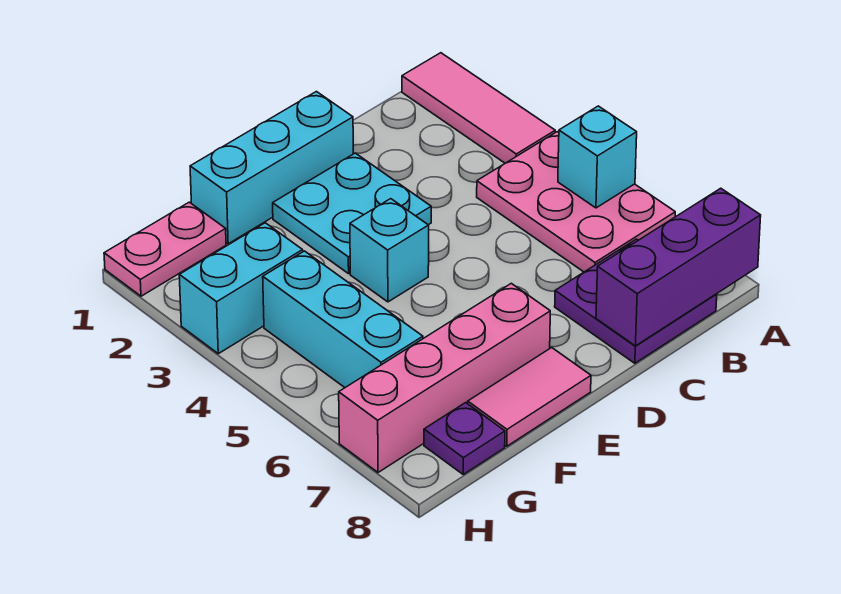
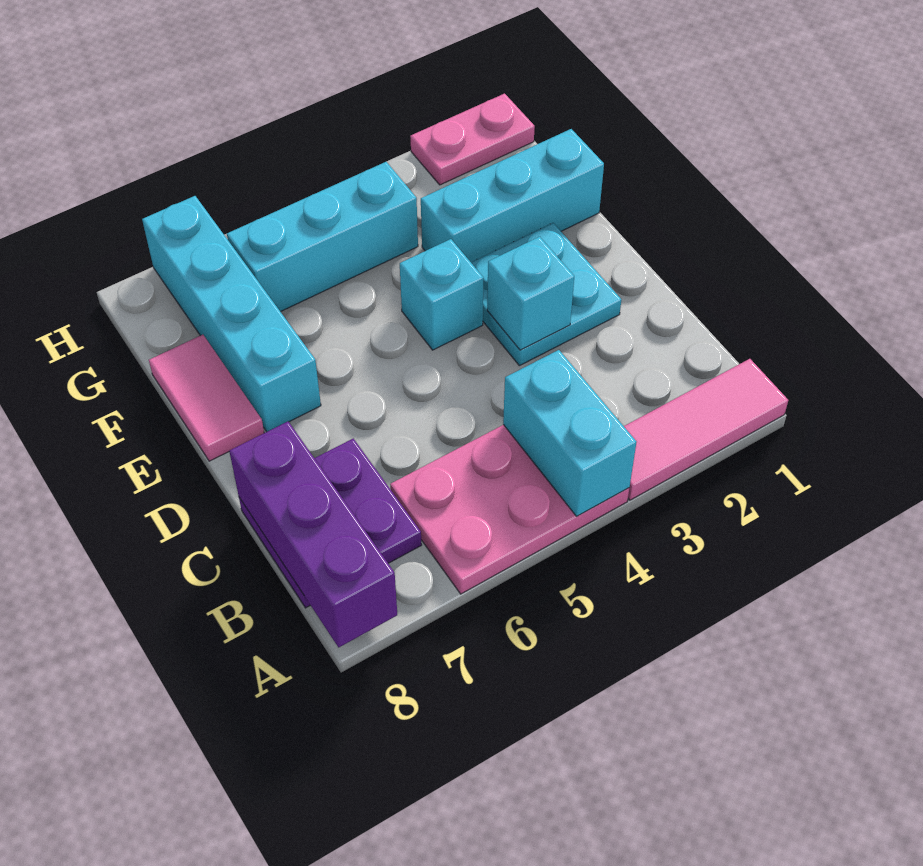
cyan 1x1 brick [558,106,637,208] -> cyan 1x1 brick moved to [487,237,574,350]
cyan 1x3 brick [190,92,353,244] -> cyan 1x3 brick turned to [421,129,604,262]
pink 1x4 brick [339,283,550,472] -> cyan 1x4 brick [142,196,321,432]
pink 1x2 plate [104,202,226,296] -> pink 1x2 plate turned to [410,94,535,185]
cyan 1x2 brick [179,223,303,354] -> cyan 1x2 brick moved to [503,350,636,516]
purple 1x1 plate [424,403,505,474] -> none

